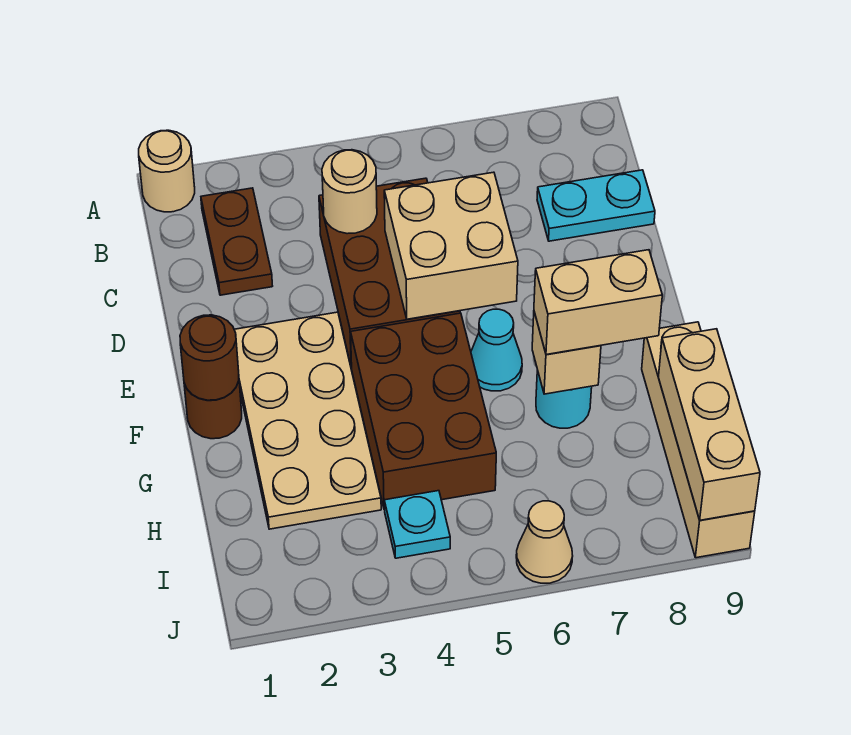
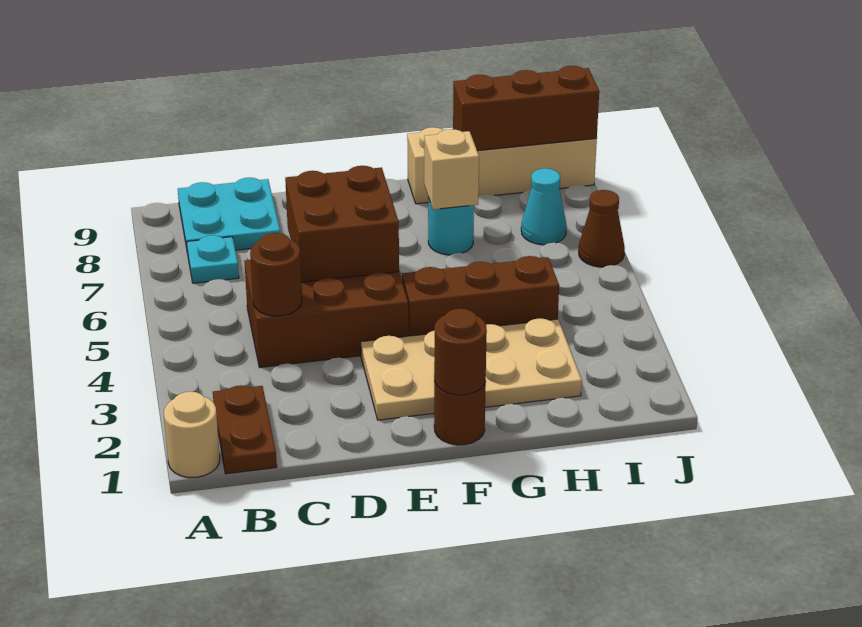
brown 1x2 plate [201,188,272,295] -> brown 1x2 plate turned to [213,385,277,474]
tan 1x1 round brick [322,150,377,234] -> brown 1x1 round brick [250,233,302,316]
cyan 1x2 plate [537,170,655,241] -> cyan 2x2 plate [178,177,280,253]
tan 2x2 brick [384,172,518,319] -> brown 2x2 brick [285,166,399,282]
brown 2x3 brick [351,313,496,509] -> brown 1x3 brick [402,256,559,336]
cyan 1x1 cone [471,309,522,391] -> cyan 1x1 cone moved to [521,168,567,245]
tan 1x2 brick [534,250,662,355] -> none
tan 1x3 brick [658,329,760,520] -> brown 1x3 brick [453,66,599,151]
cyan 1x1 plate [384,491,450,558] -> cyan 1x1 plate moved to [187,235,239,283]
tan 1x1 cone [516,501,573,583] -> brown 1x1 cone [579,190,625,267]

